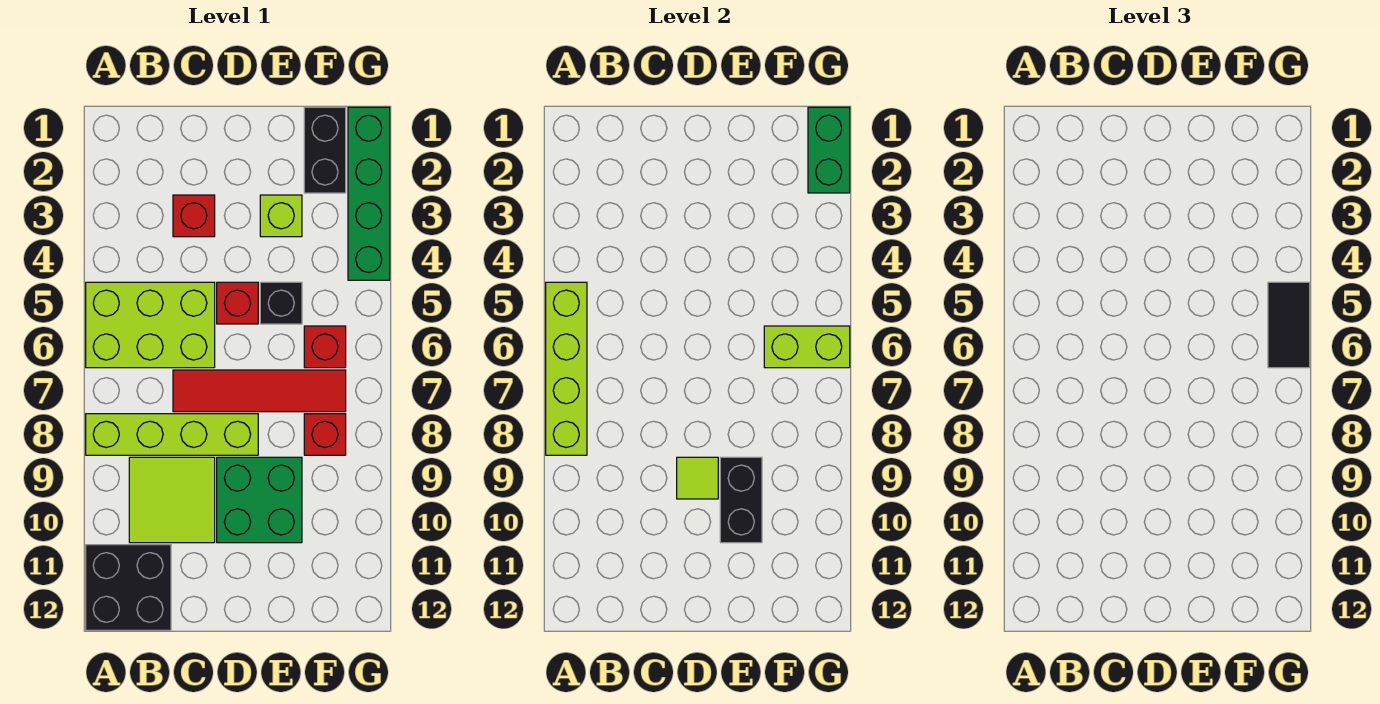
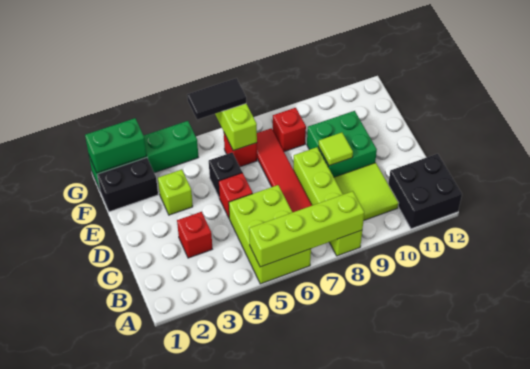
black 1x2 brick [720,457,762,543] -> none

